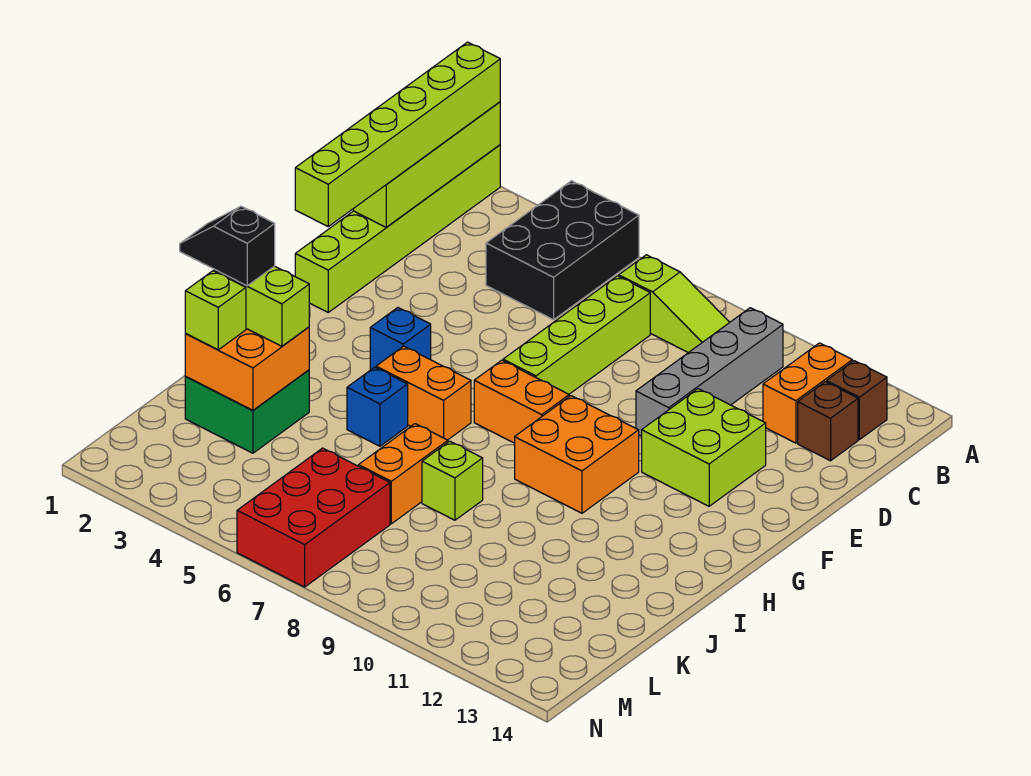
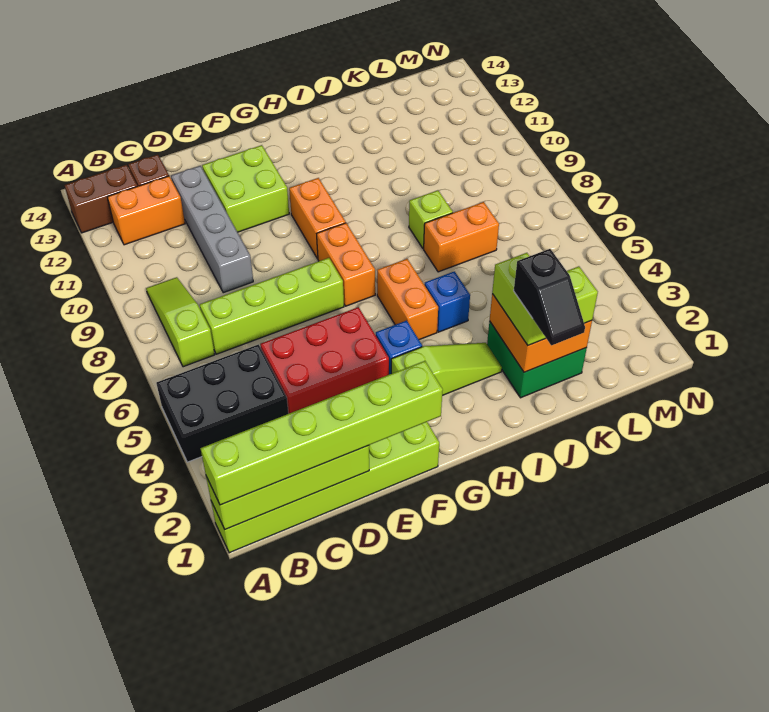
grey 1x4 brick [636,308,783,436] -> grey 1x4 brick turned to [171,166,253,293]
brown 1x1 brick [827,361,887,440] -> brown 1x2 brick [65,165,137,233]
none -> lime 1x3 slope [391,343,502,395]
orange 2x2 brick [515,396,639,513] -> orange 1x2 brick [289,178,346,259]
red 2x3 brick [237,448,390,587] -> red 2x3 brick moved to [260,307,389,413]

